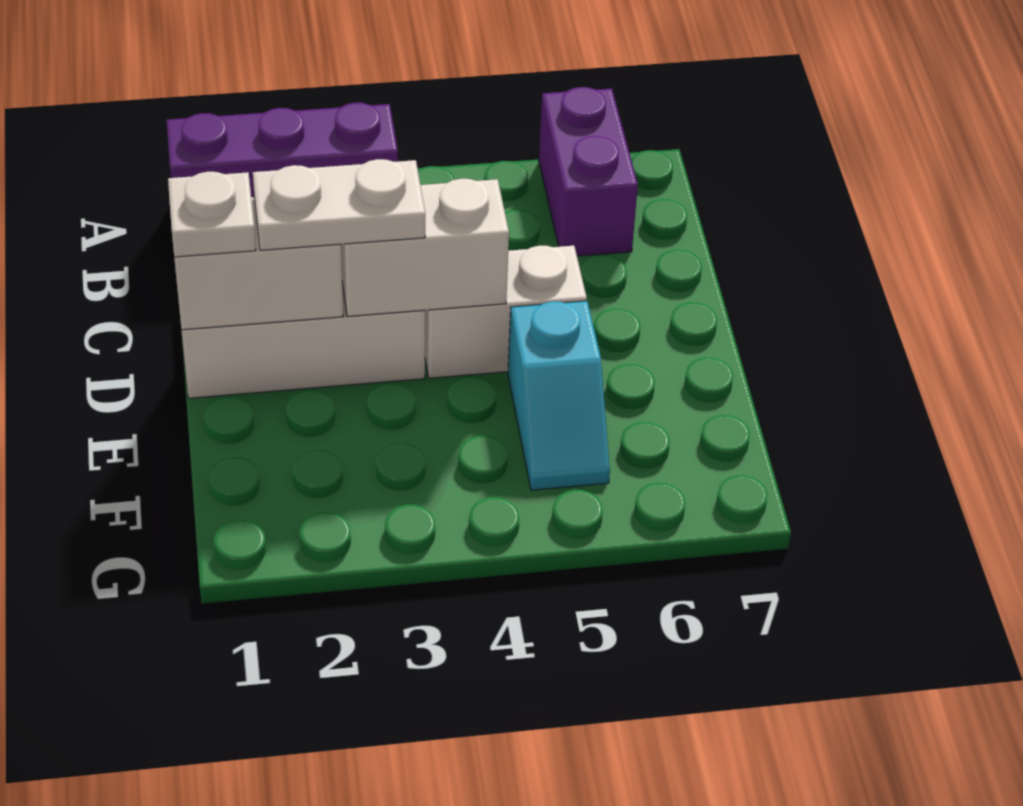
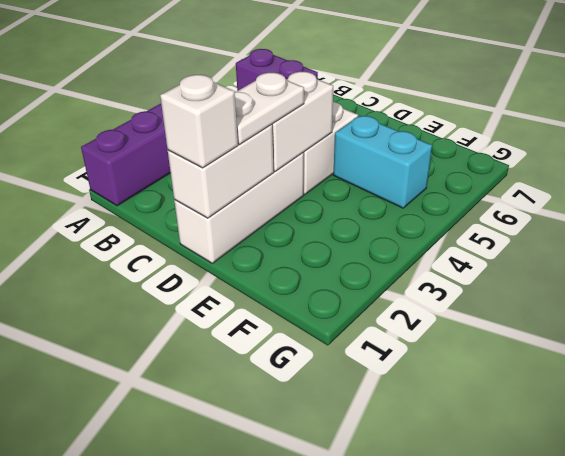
white 1x1 plate [168,172,256,257] -> white 1x1 brick [160,75,238,168]
cyan 1x2 slope [508,301,610,490] -> cyan 1x2 brick [333,116,432,208]

